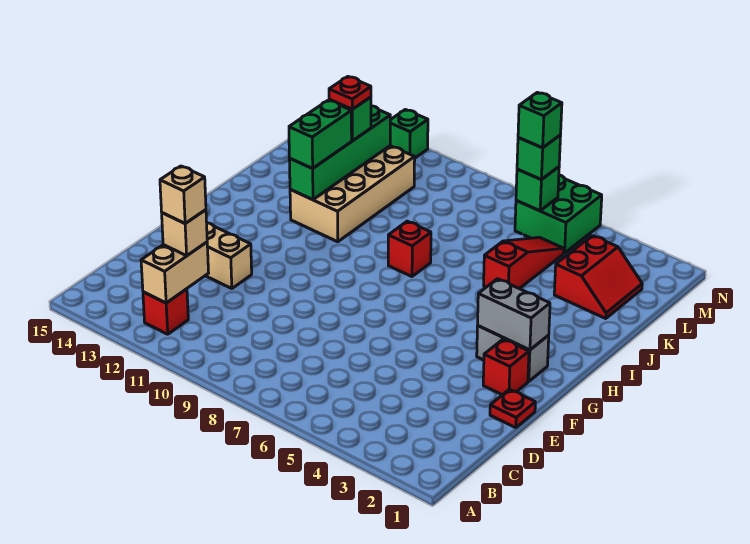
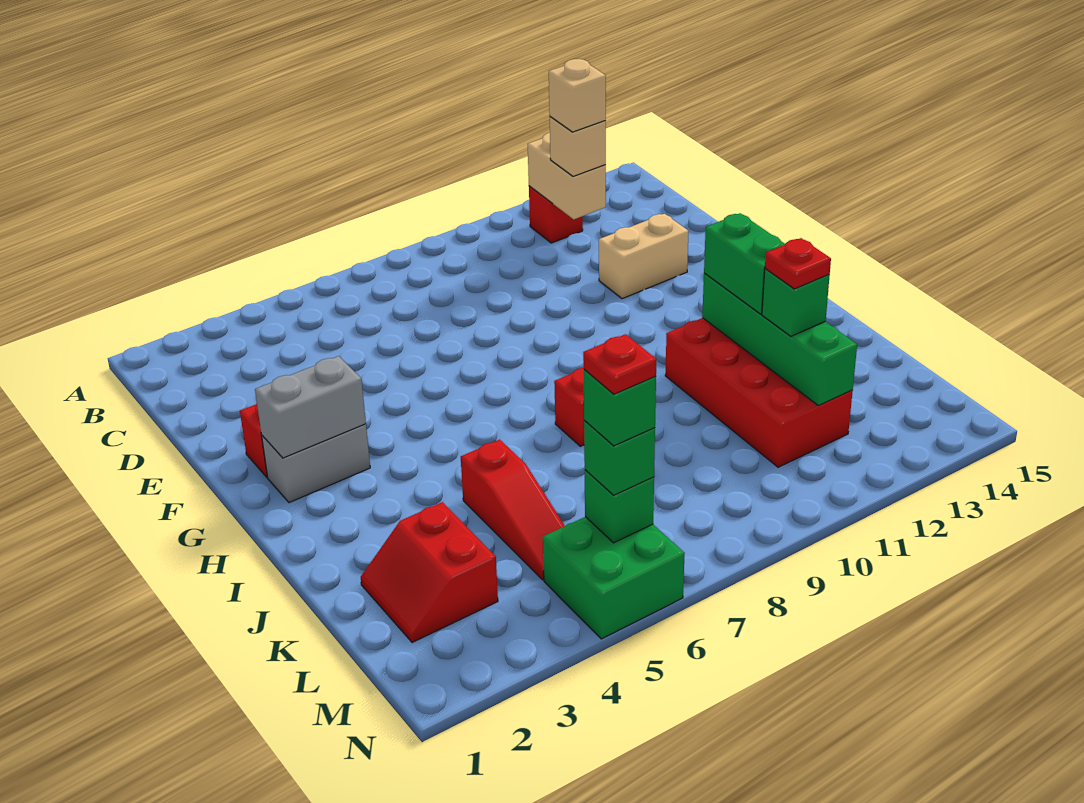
red 1x1 plate [490,389,535,428] -> red 1x1 plate moved to [583,334,656,394]
tan 2x4 brick [290,146,415,242] -> red 2x4 brick [665,318,853,467]
green 1x1 brick [390,110,428,158] -> none

